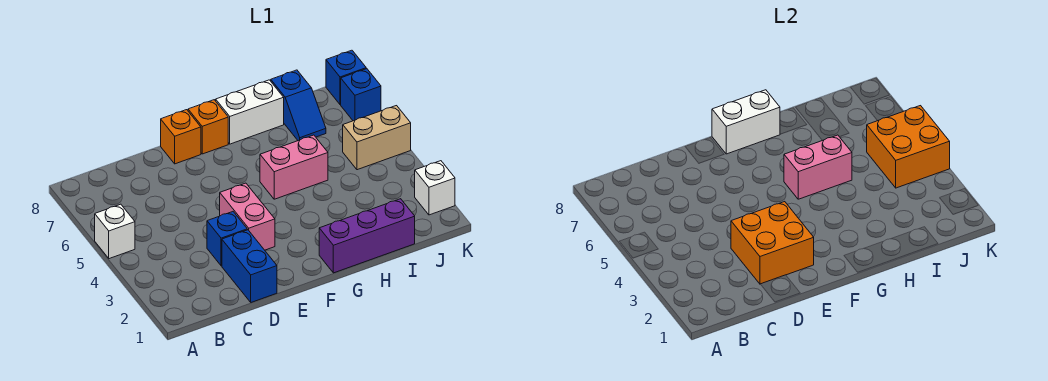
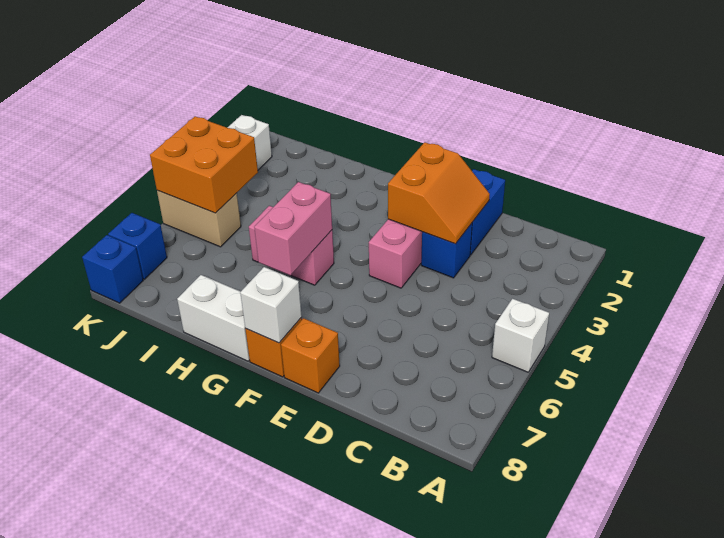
orange 2x2 brick [731,202,814,284] -> orange 2x2 slope [388,142,490,244]
white 1x2 brick [712,90,780,154] -> white 1x1 brick [240,267,302,343]
purple 1x3 brick [319,199,415,273] -> none
pink 1x2 brick [784,135,852,199] -> pink 1x2 brick turned to [254,182,332,275]
blue 1x2 slope [271,70,326,141] -> none

